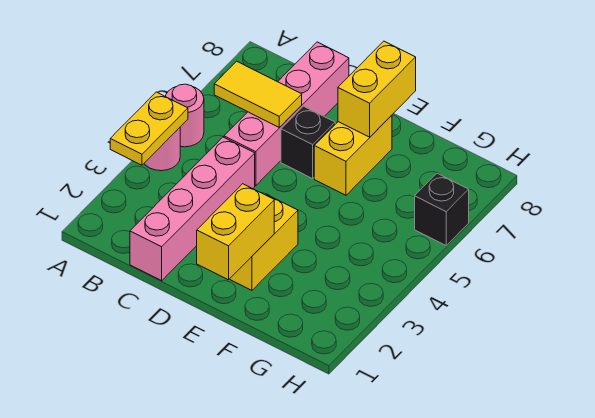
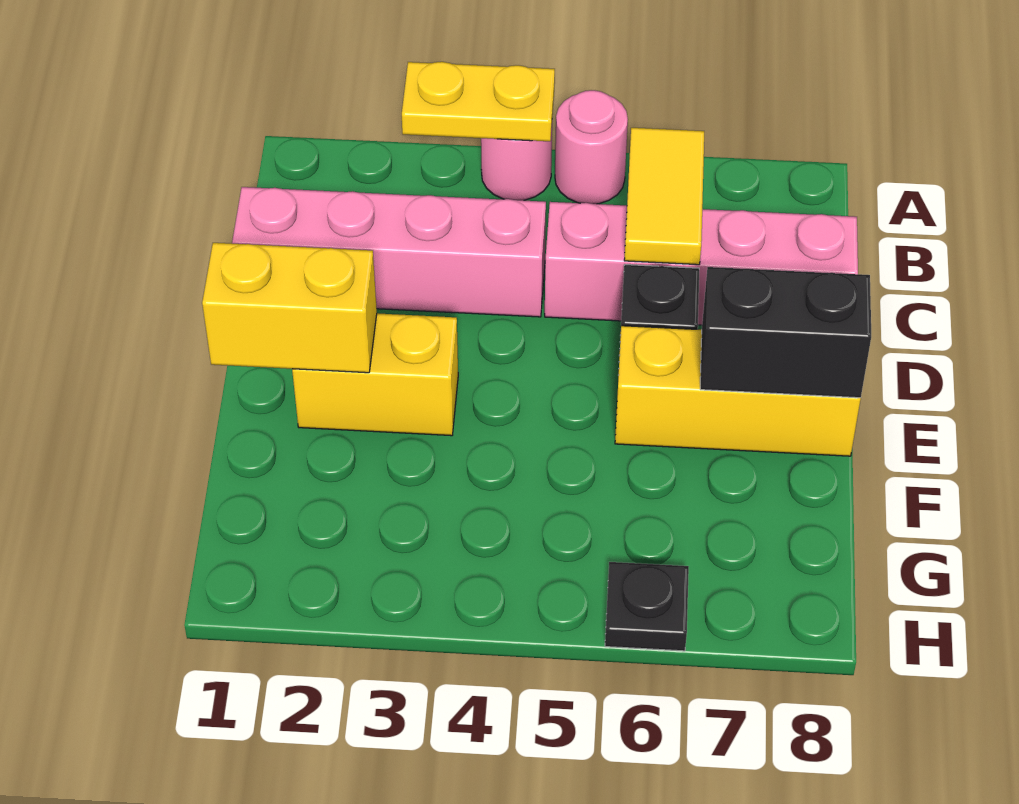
yellow 1x2 brick [314,115,392,195] -> yellow 1x3 brick [615,326,861,456]
yellow 1x2 brick [338,41,416,137] -> black 1x2 brick [700,267,871,398]
black 1x1 brick [415,173,469,245] -> black 1x1 plate [605,562,689,651]

